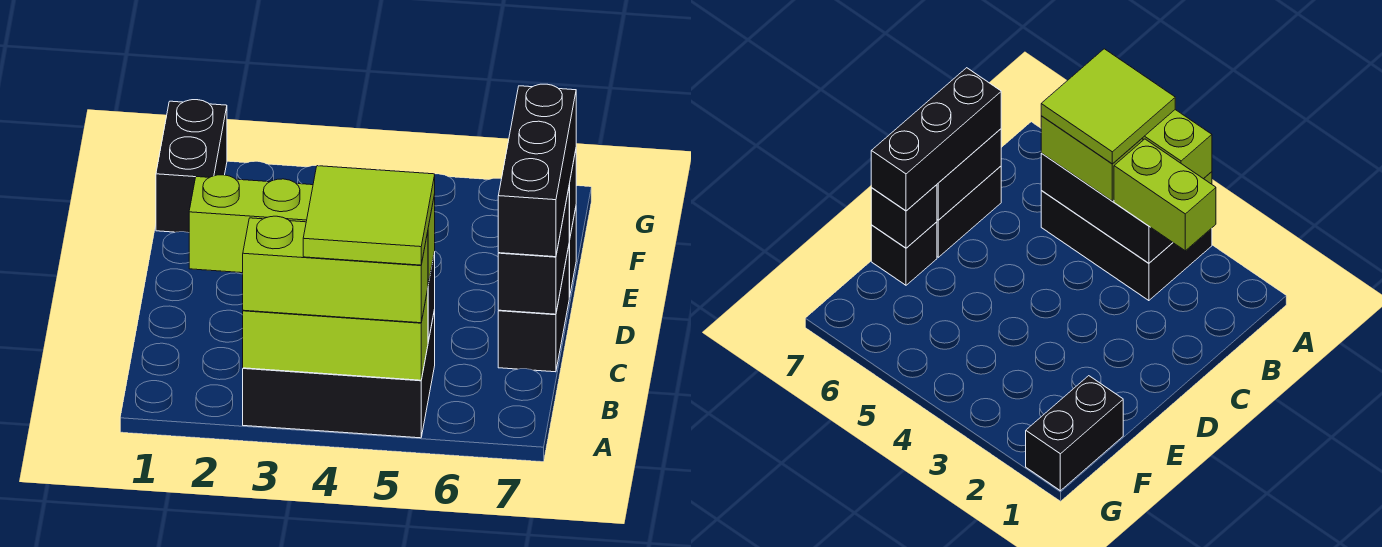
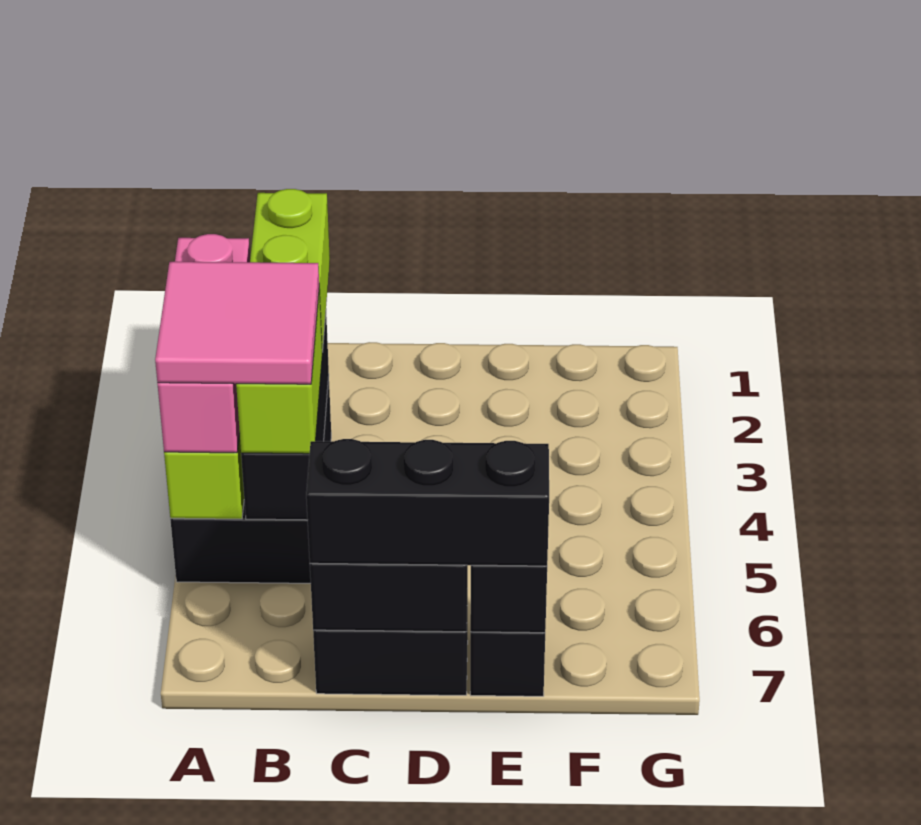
lime 1x3 brick [243,216,428,323] -> pink 1x3 brick [157,234,250,453]
lime 2x2 tile [303,166,435,265] -> pink 2x2 tile [155,262,319,384]
black 1x2 brick [156,100,227,233] -> none

